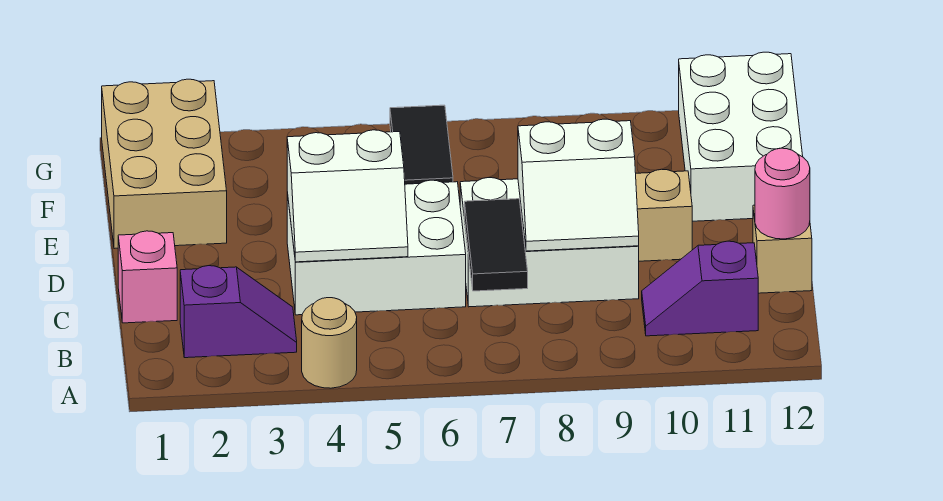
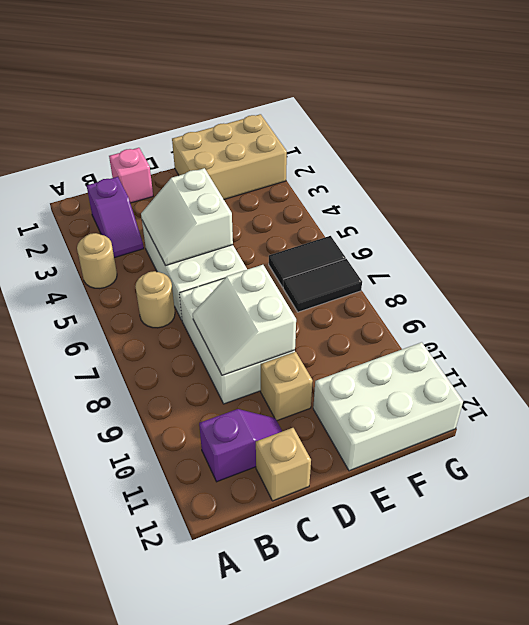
none -> tan 1x1 round brick [135,271,175,328]
black 1x2 tile [464,199,528,291] -> black 1x2 tile moved to [283,259,362,312]
purple 1x2 slope [642,241,758,336] -> purple 1x2 slope turned to [199,409,282,482]
pink 1x1 round brick [755,148,810,239] -> none

